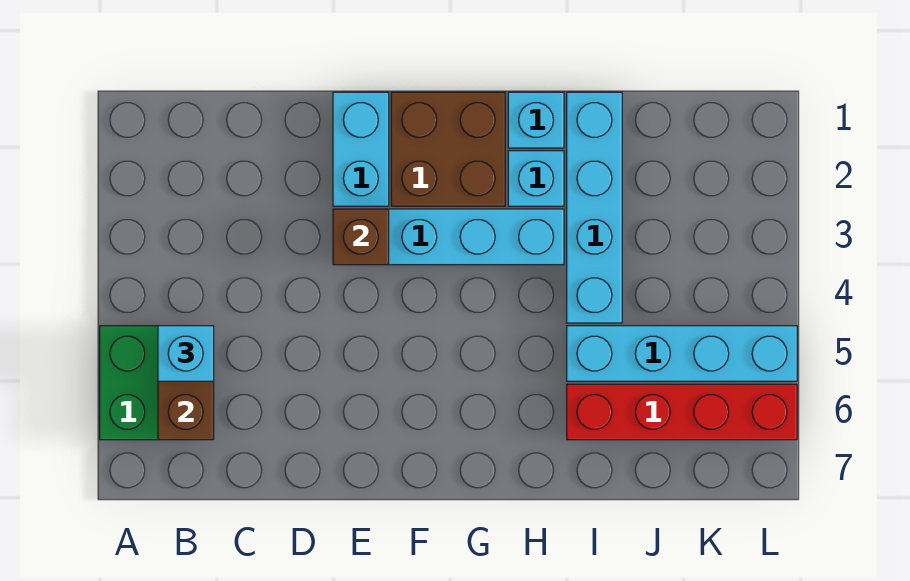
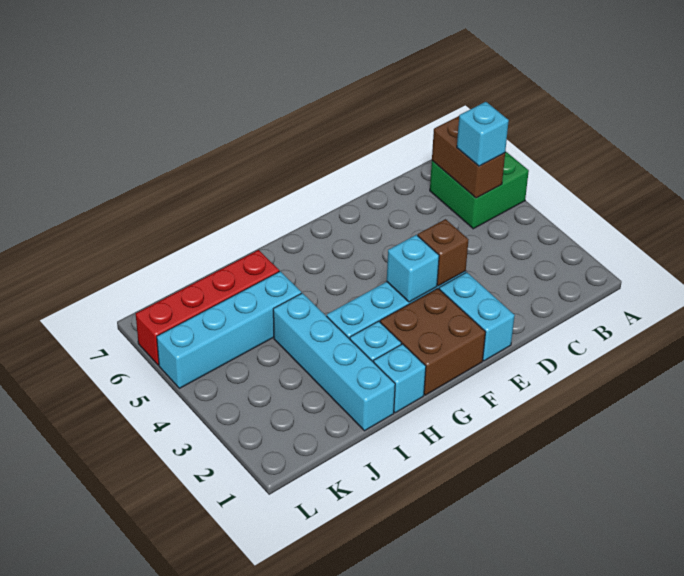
none -> cyan 1x1 brick [387,235,439,302]

